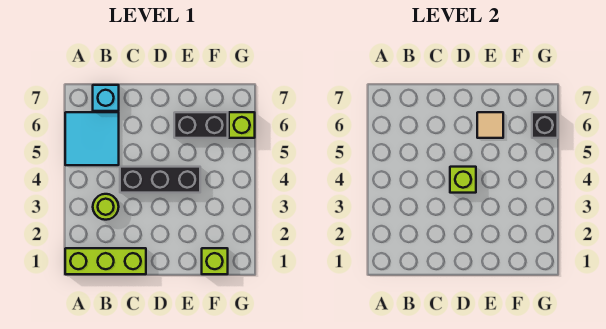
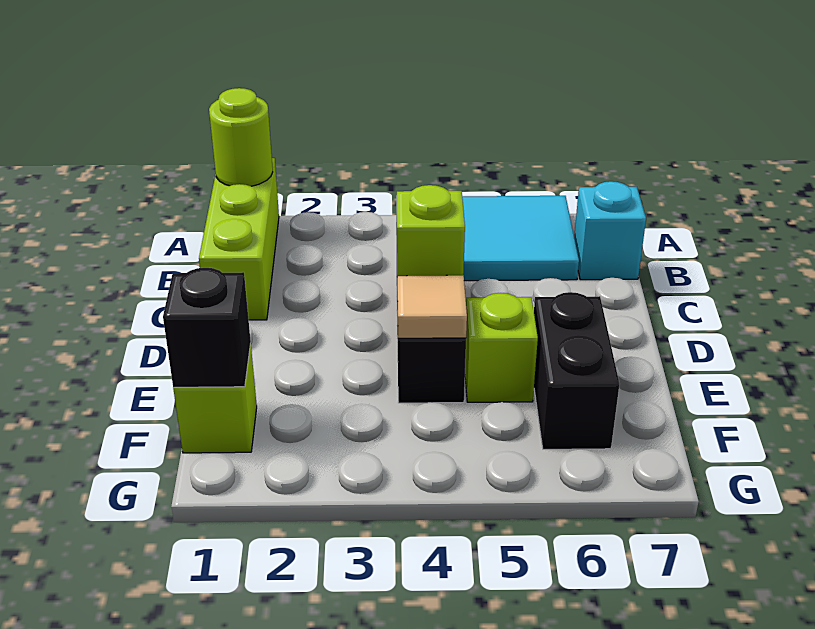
lime 1x1 round brick [93,194,119,220] -> lime 1x1 round brick moved to [209,88,273,186]
tan 1x1 tile [477,112,503,138] -> tan 1x1 tile moved to [397,275,467,338]
lime 1x1 brick [229,112,255,138] -> lime 1x1 brick moved to [465,293,538,402]
black 1x1 brick [532,112,558,138] -> black 1x1 brick moved to [163,268,251,387]

